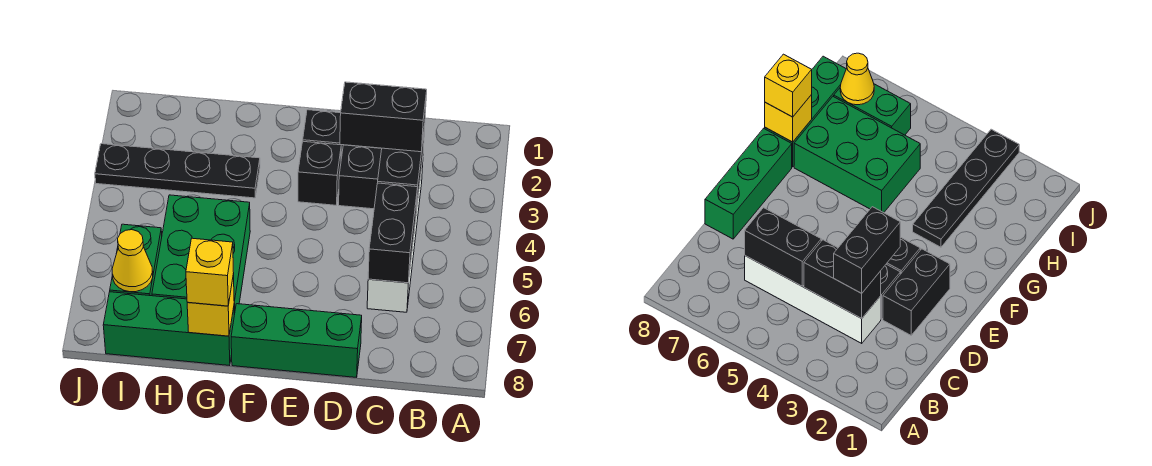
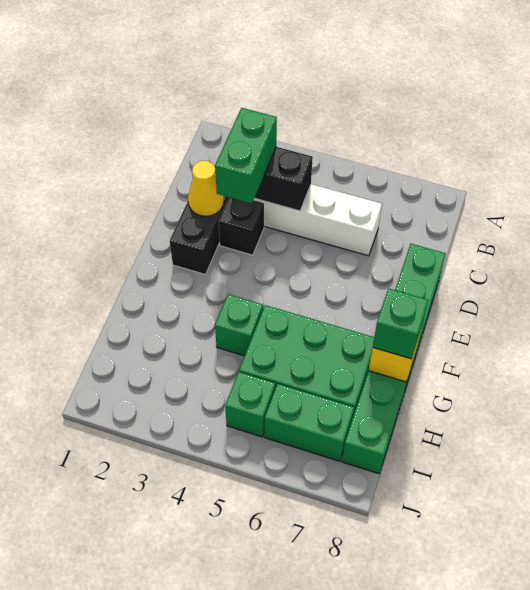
black 1x2 brick [340,82,427,152] -> green 1x2 brick [215,108,277,204]
black 1x2 brick [368,183,418,283] -> none
black 1x1 brick [298,141,341,205] -> none
black 1x4 plate [95,144,260,198] -> none
none -> green 1x1 brick [215,294,263,356]
yellow 1x1 brick [186,238,234,306] -> green 1x1 brick [373,288,428,359]
none -> green 1x1 brick [225,372,275,437]
yellow 1x1 cone [112,230,153,292] -> yellow 1x1 cone moved to [188,161,224,216]

